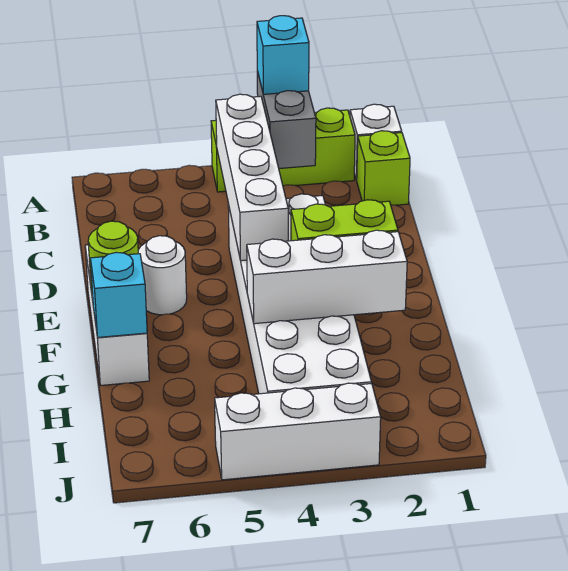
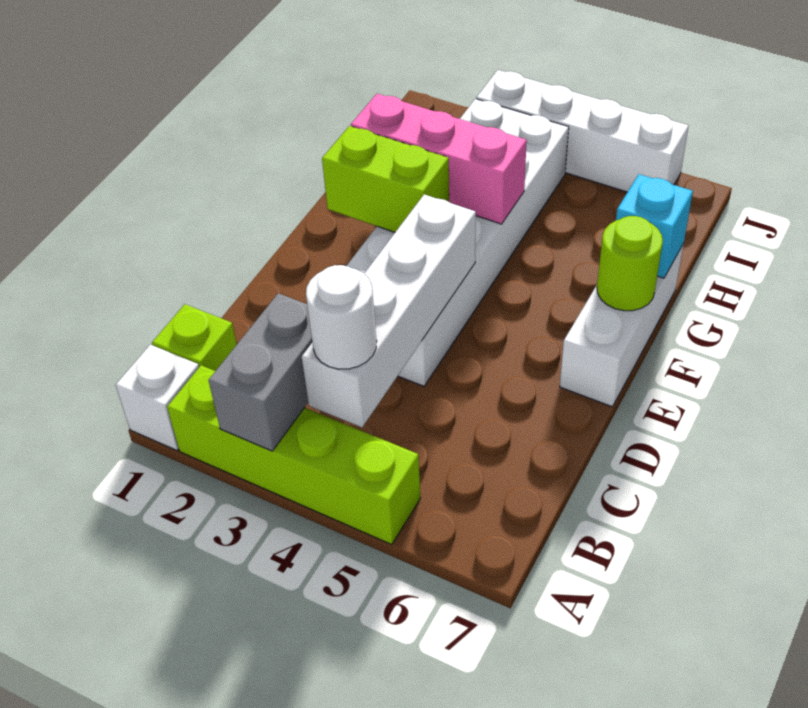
lime 1x3 brick [211,108,355,192] -> lime 1x4 brick [167,365,421,544]
cyan 1x1 brick [257,16,309,94] -> none
white 1x1 round brick [138,236,187,315] -> white 1x1 round brick moved to [306,265,377,369]
white 1x3 brick [247,230,407,324] -> pink 1x3 brick [351,94,527,224]
white 1x3 brick [215,383,381,480] -> white 1x4 brick [476,70,689,192]

